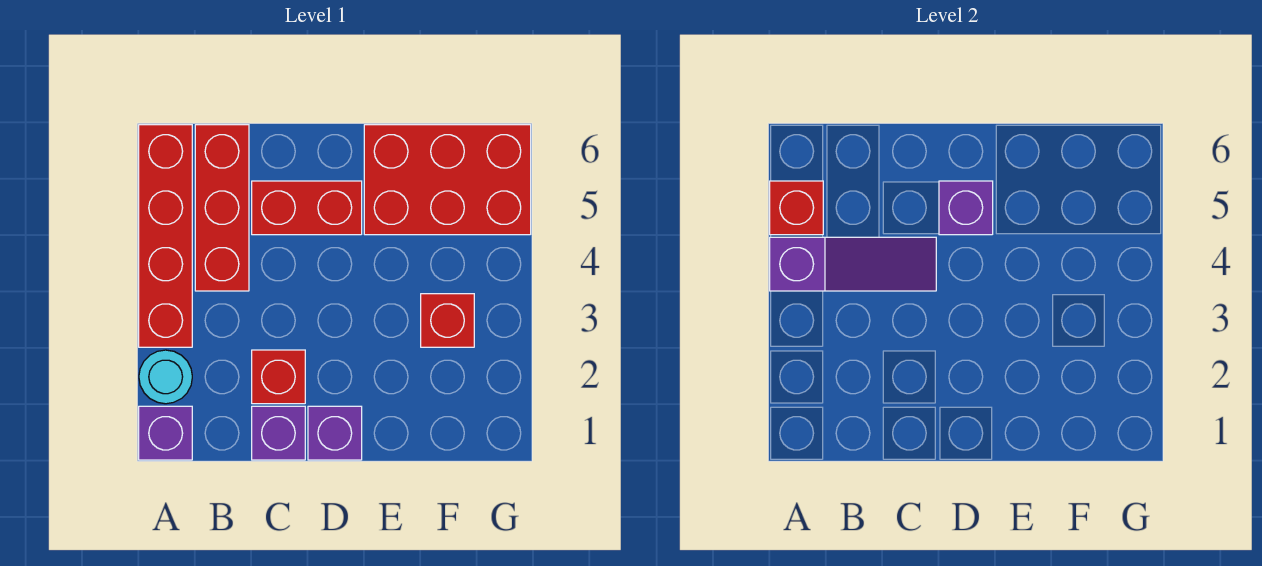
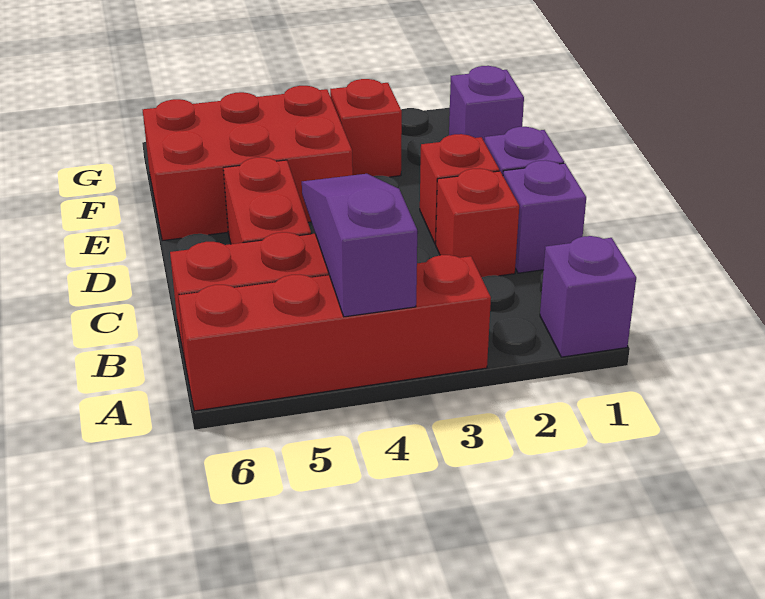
cyan 1x1 round brick [139,350,192,404] -> none
red 1x1 brick [770,181,823,235] -> red 1x1 brick moved to [420,134,499,244]
purple 1x1 brick [939,181,993,235] -> purple 1x1 brick moved to [449,66,524,141]
red 2x3 brick [364,125,531,235] -> red 2x3 brick turned to [143,86,353,241]

